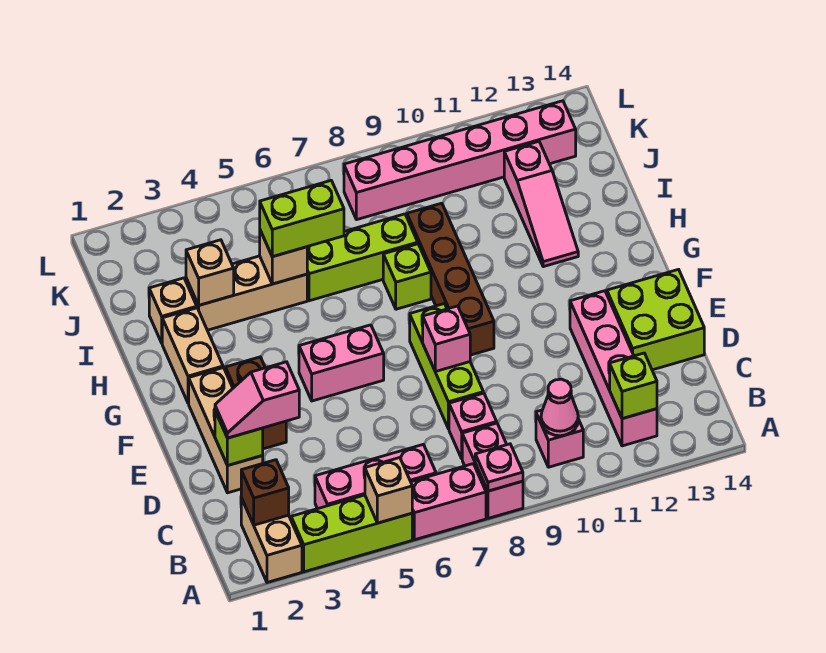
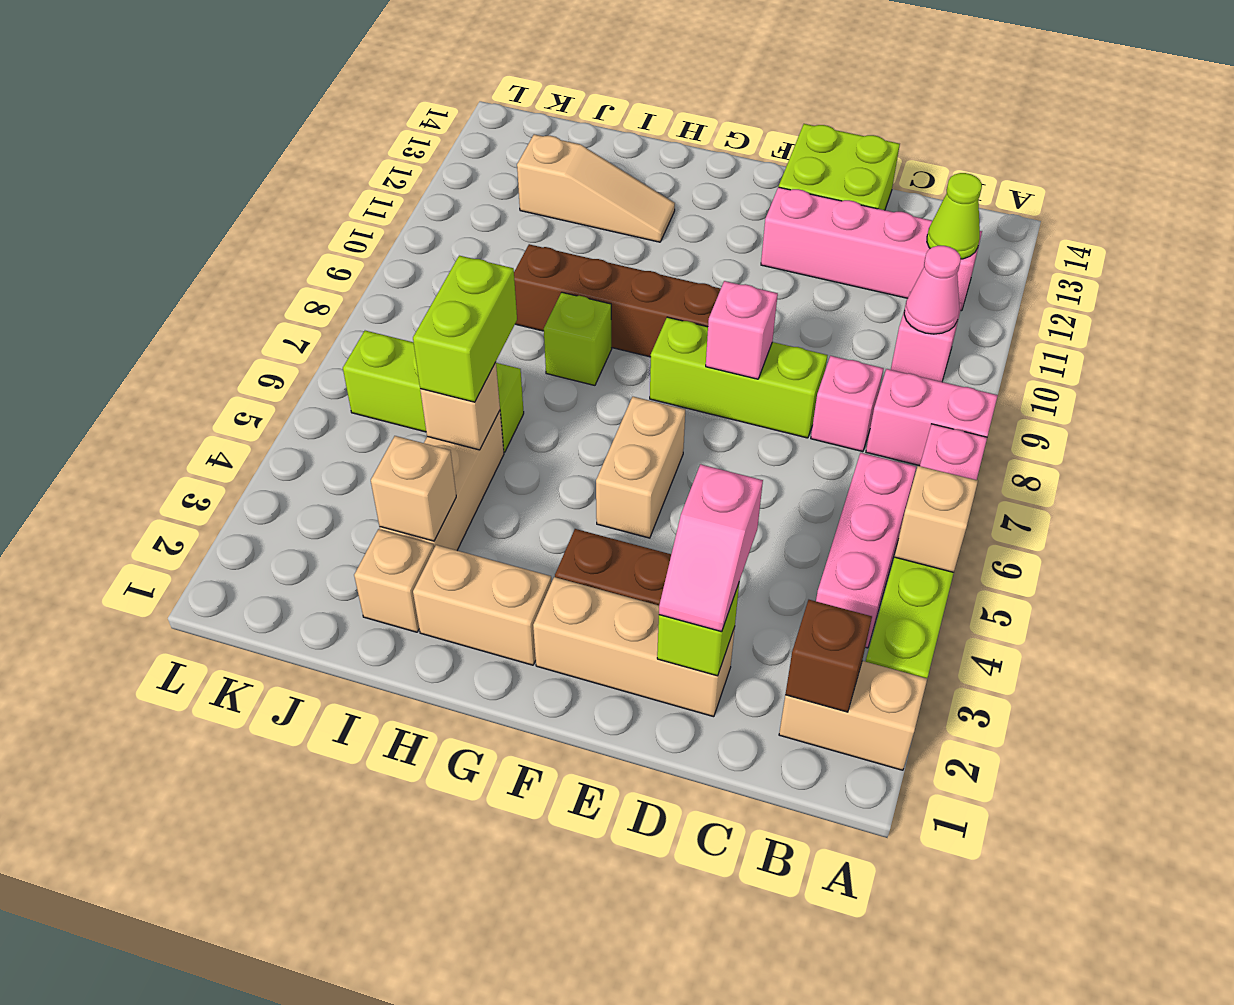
pink 1x1 plate [475,444,523,491] -> none
lime 1x1 brick [610,353,657,419] -> lime 1x1 cone [927,173,982,259]
pink 1x2 brick [299,325,384,401] -> tan 1x2 brick [596,397,685,538]
pink 1x3 slope [504,142,578,267] -> tan 1x3 slope [517,134,675,242]
lime 1x3 brick [307,214,418,301] -> lime 1x3 brick turned to [343,331,524,452]
pink 1x6 brick [344,101,576,220] -> none

